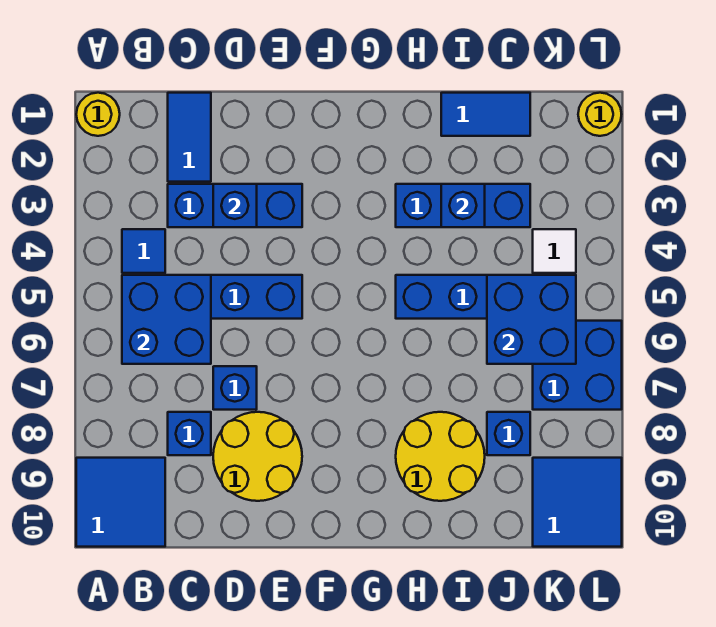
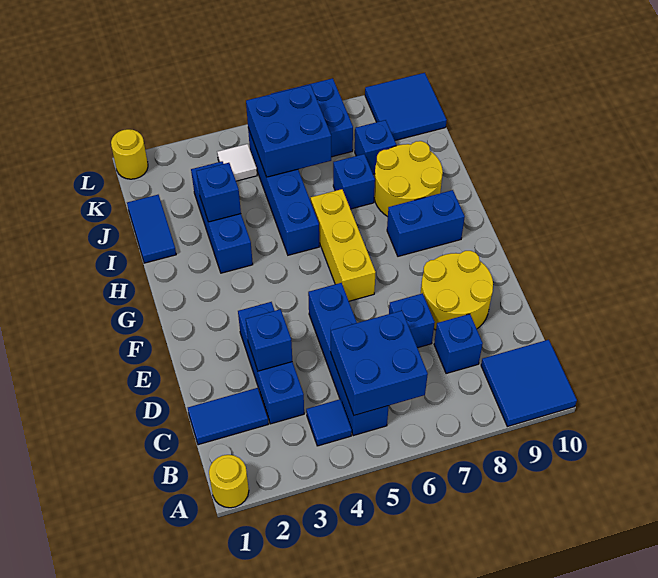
none -> yellow 1x3 brick [311,189,376,301]
none -> blue 1x2 brick [387,190,465,256]
none -> blue 1x1 brick [333,154,375,209]

